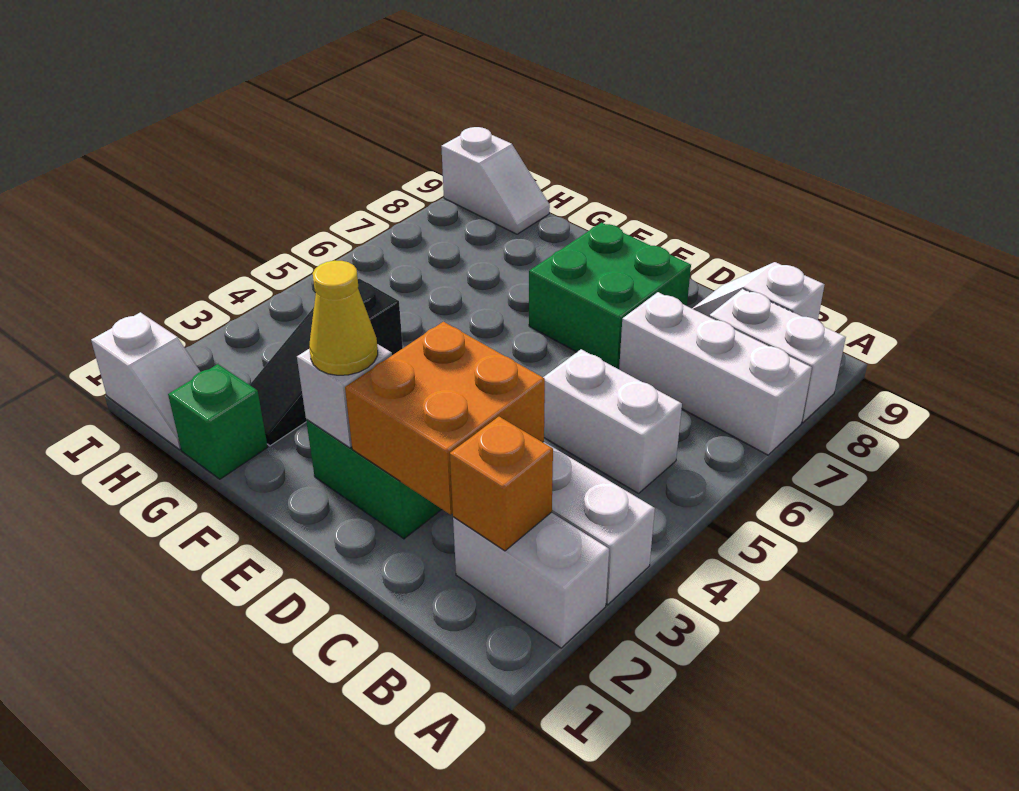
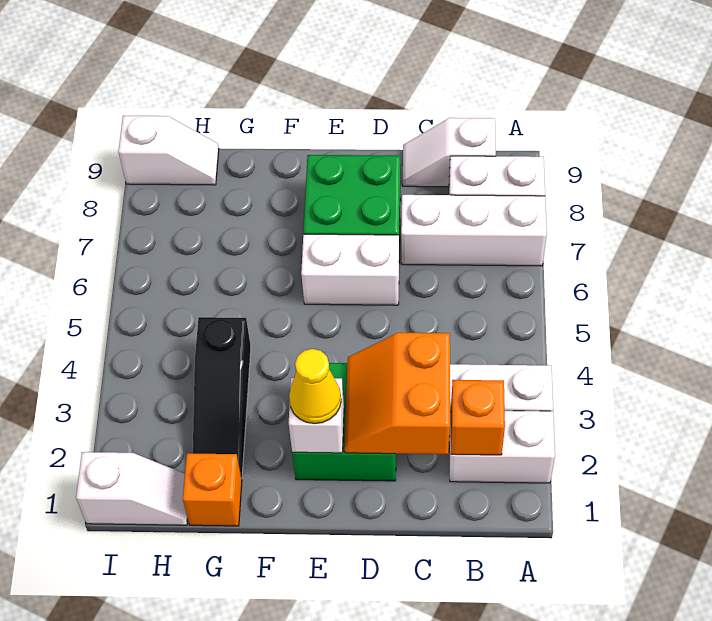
white 1x2 brick [543,349,682,493] -> white 1x2 brick moved to [301,234,399,305]
orange 2x2 brick [345,322,545,515] -> orange 2x2 slope [345,333,450,454]
green 1x1 brick [168,364,268,479] -> orange 1x1 brick [183,453,242,526]

